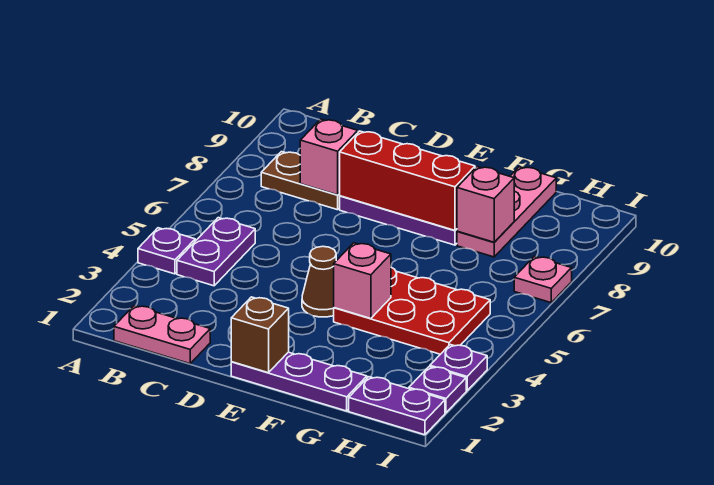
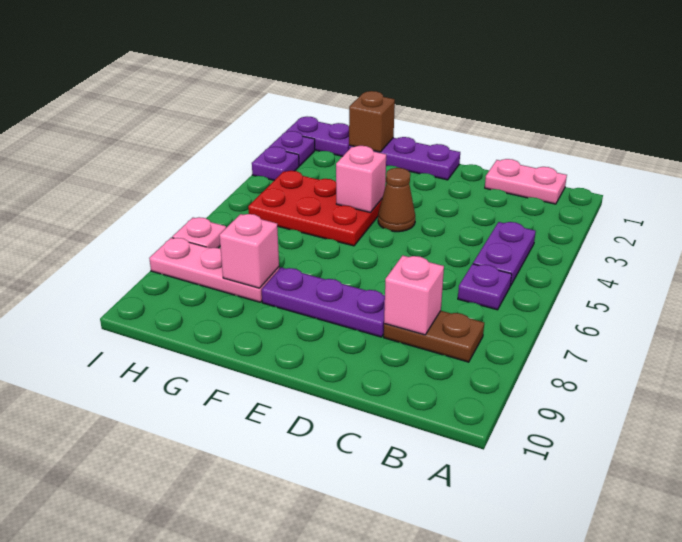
purple 1x1 plate [138,228,195,274] -> purple 1x1 plate moved to [458,264,512,310]
red 1x3 brick [340,131,475,230] -> none
brown 1x1 brick [231,297,289,373] -> brown 1x1 brick moved to [349,91,395,152]
pink 1x3 plate [457,167,556,257] -> pink 1x3 plate turned to [149,238,279,302]

